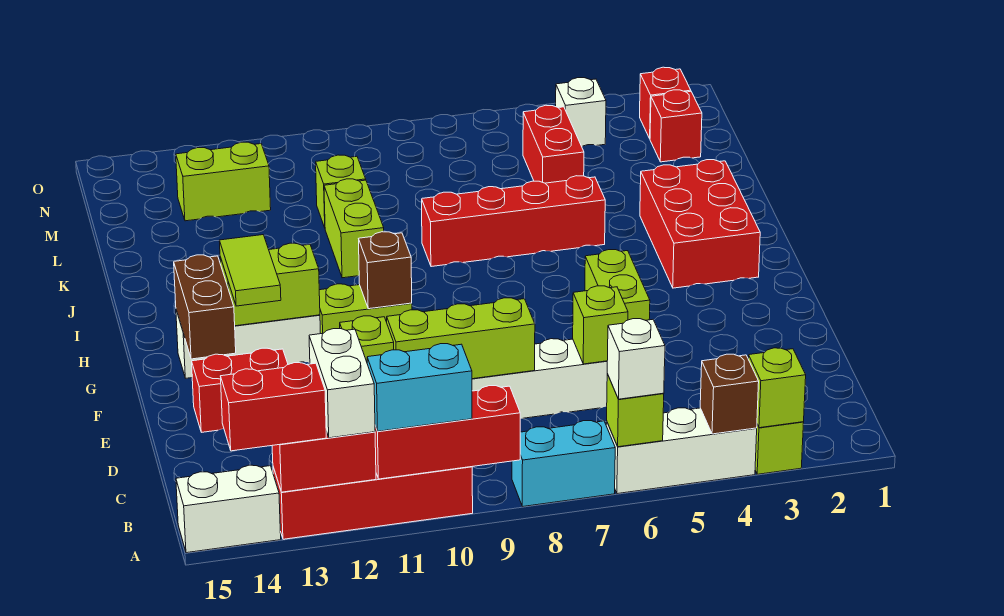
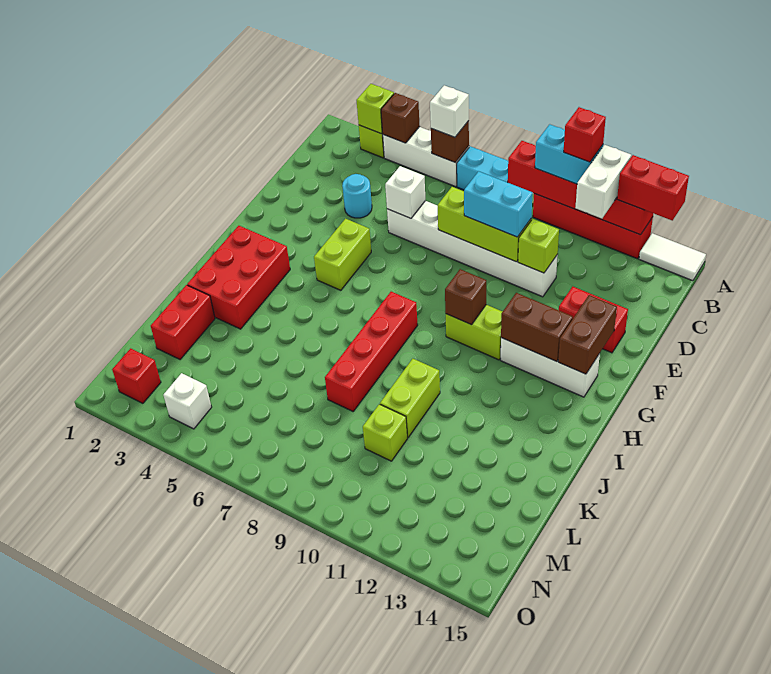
lime 1x1 brick [607,374,664,447] -> brown 1x1 brick [431,121,469,162]
white 1x2 brick [176,465,281,553] -> white 1x2 tile [639,233,706,281]
none -> cyan 1x1 round brick [342,174,372,218]
lime 1x1 brick [573,286,628,364] -> white 1x1 brick [385,166,426,218]
none -> cyan 1x2 brick [464,171,533,237]
lime 1x2 tile [219,235,281,306] -> none
lime 1x2 brick [220,243,320,326] -> brown 1x2 brick [501,293,573,361]
red 1x4 brick [422,176,605,267] -> red 1x4 brick turned to [325,292,418,411]
red 1x2 brick [523,105,584,183] -> red 1x2 brick moved to [151,285,215,359]
red 1x1 brick [650,90,702,162] -> red 1x1 brick moved to [564,107,606,162]
lime 1x2 brick [176,142,271,221] -> none

